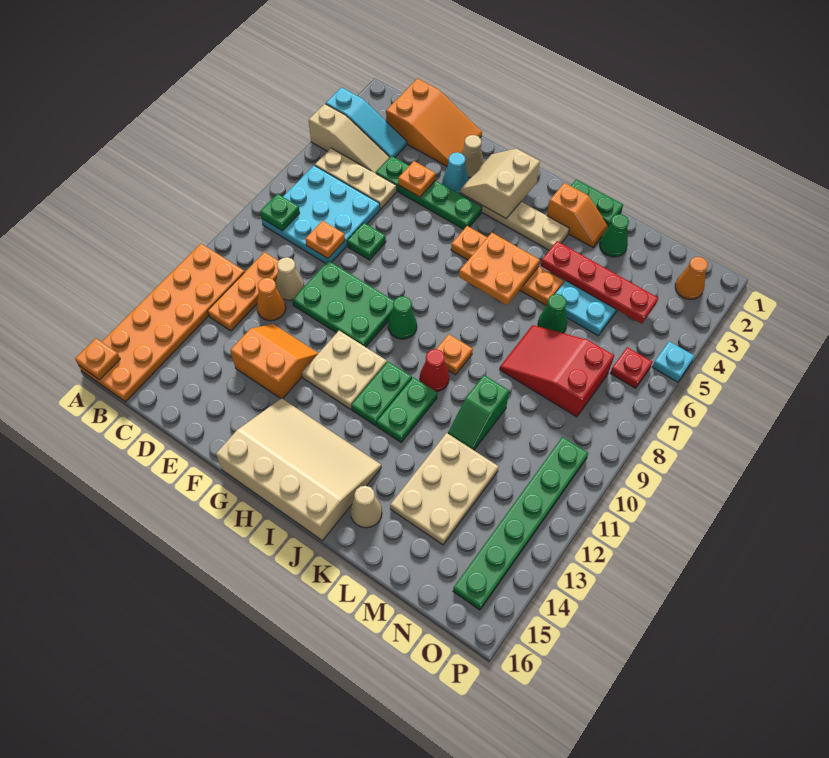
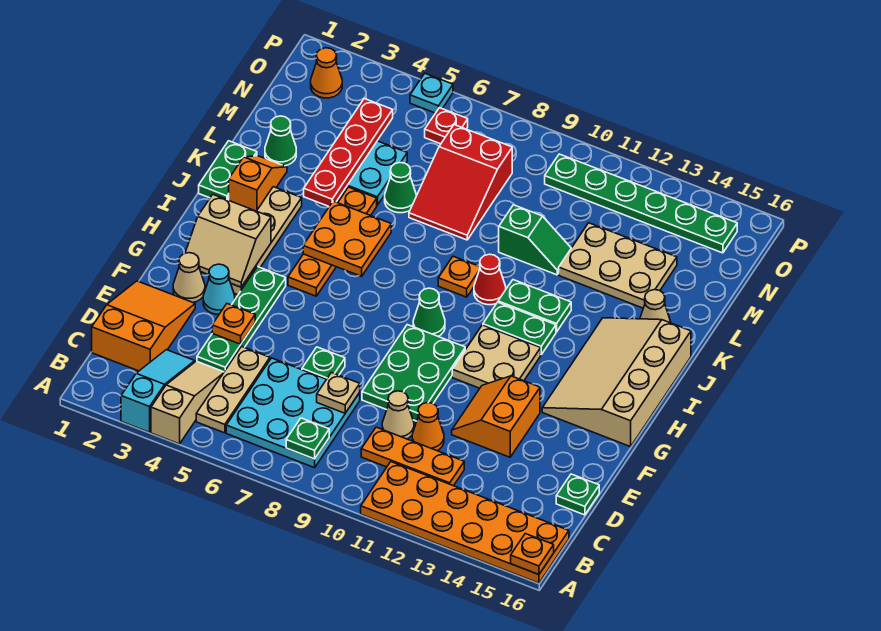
orange 1x1 plate [305,221,345,259] -> tan 1x1 plate [317,373,360,413]
none -> green 1x1 plate [556,474,599,515]

